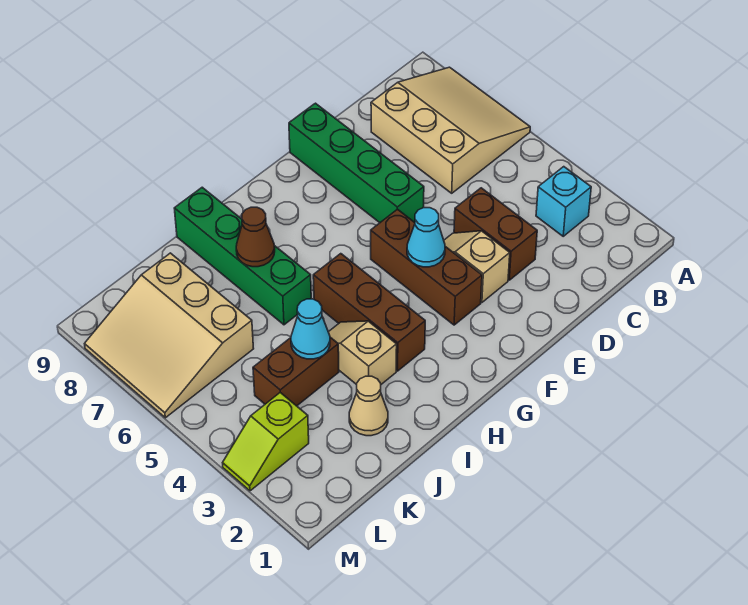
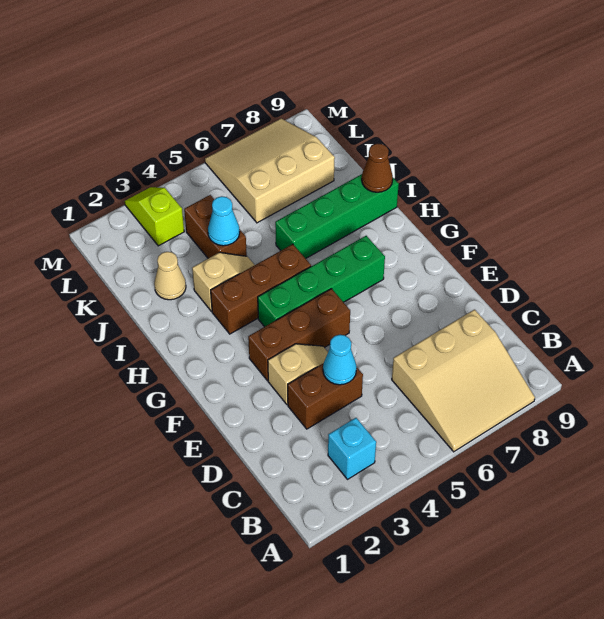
green 1x4 brick [289,103,424,223] -> green 1x4 brick moved to [258,236,385,327]
cyan 1x1 cone [407,208,445,267] -> cyan 1x1 cone moved to [323,335,357,385]
brown 1x1 cone [236,207,275,267] -> brown 1x1 cone moved to [362,143,393,192]

